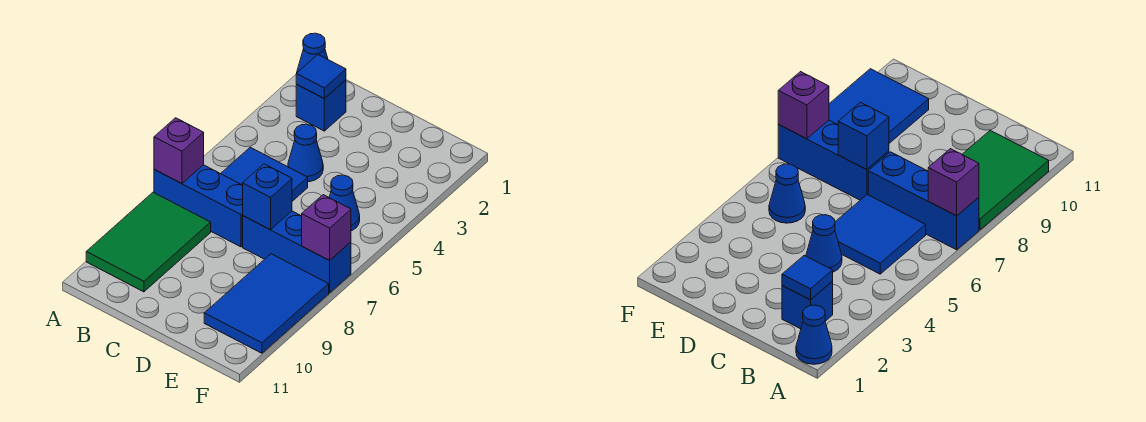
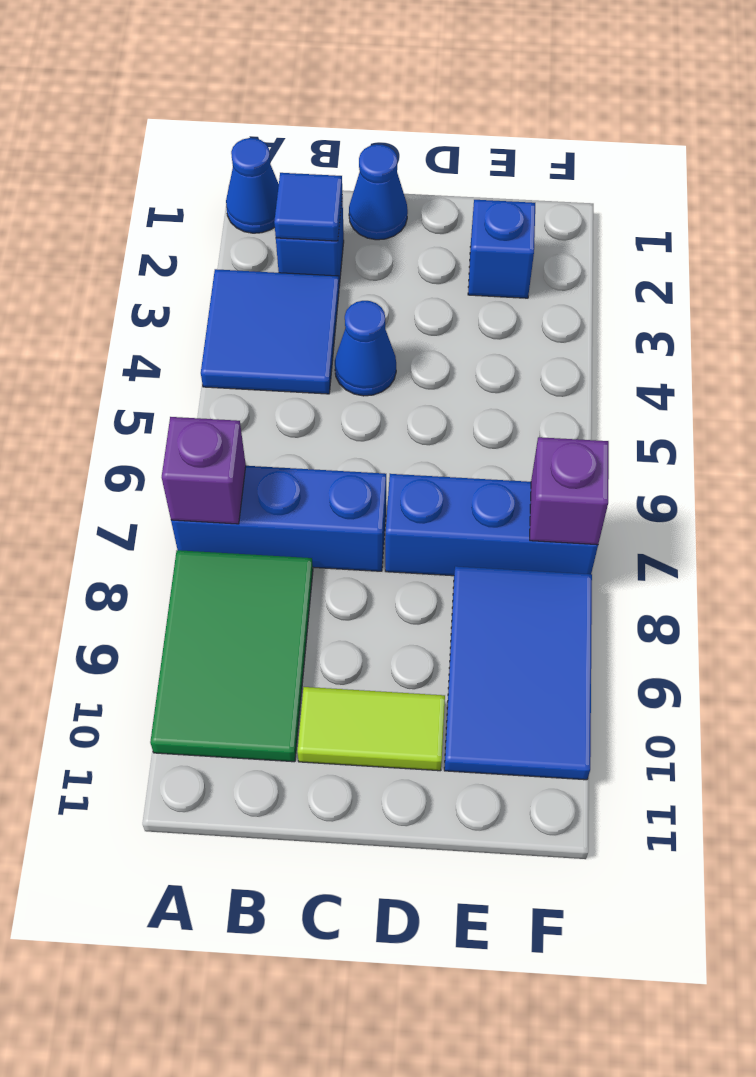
blue 2x2 tile [221,147,308,201] -> blue 2x2 tile moved to [201,269,339,394]
none -> lime 1x2 tile [297,687,445,771]
blue 1x1 brick [242,164,292,230] -> blue 1x1 brick moved to [468,200,535,298]
blue 1x1 cone [329,175,360,231] -> blue 1x1 cone moved to [349,144,408,240]

